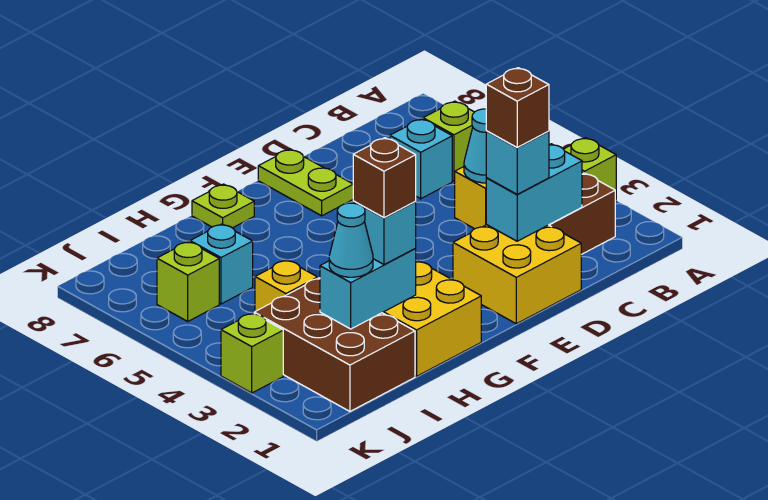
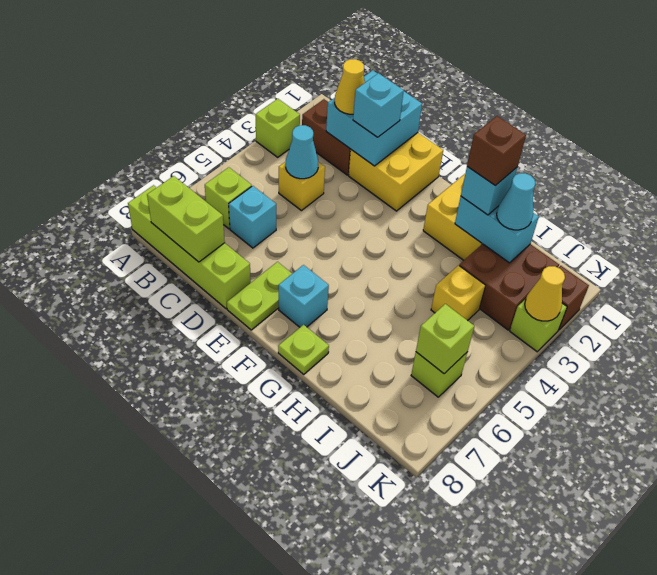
none -> lime 1x4 brick [128,185,251,309]
none -> lime 1x2 brick [147,176,225,262]
cyan 1x2 brick [486,144,582,241] -> cyan 2x2 brick [326,70,422,166]
none -> yellow 1x1 cone [335,59,365,114]
brown 1x1 brick [486,68,549,148] -> brown 1x1 brick moved to [559,266,589,330]
brown 2x3 brick [254,278,415,411] -> brown 2x2 brick [459,244,559,330]
cyan 1x1 brick [190,224,253,304] -> cyan 1x1 brick moved to [279,265,329,327]
none -> lime 1x1 brick [416,304,474,374]
none -> yellow 1x1 cone [525,266,565,321]

